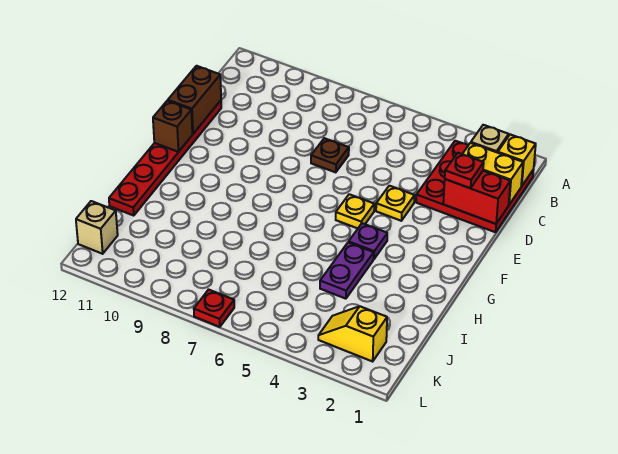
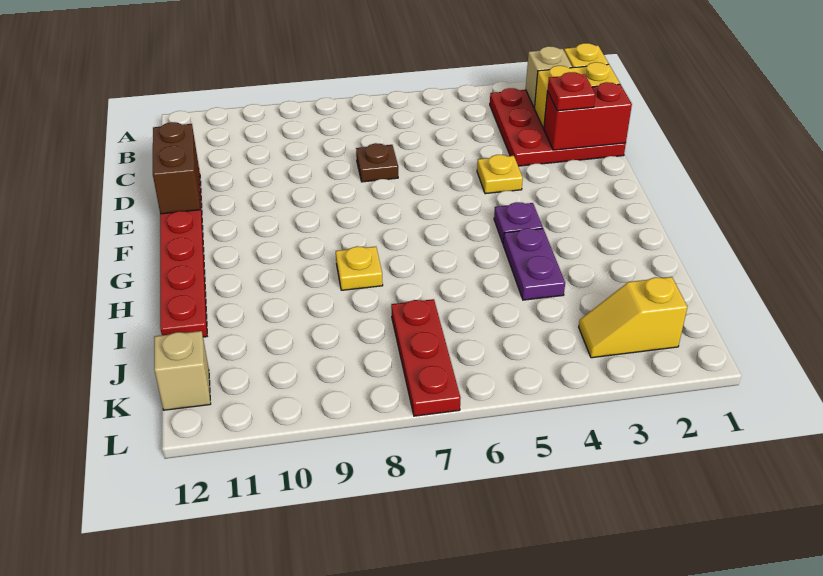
yellow 1x1 plate [336,194,374,228] -> yellow 1x1 plate moved to [336,246,383,290]
brown 1x1 brick [153,101,192,152] -> none
red 1x1 plate [194,290,234,327] -> red 1x3 plate [391,299,461,416]

